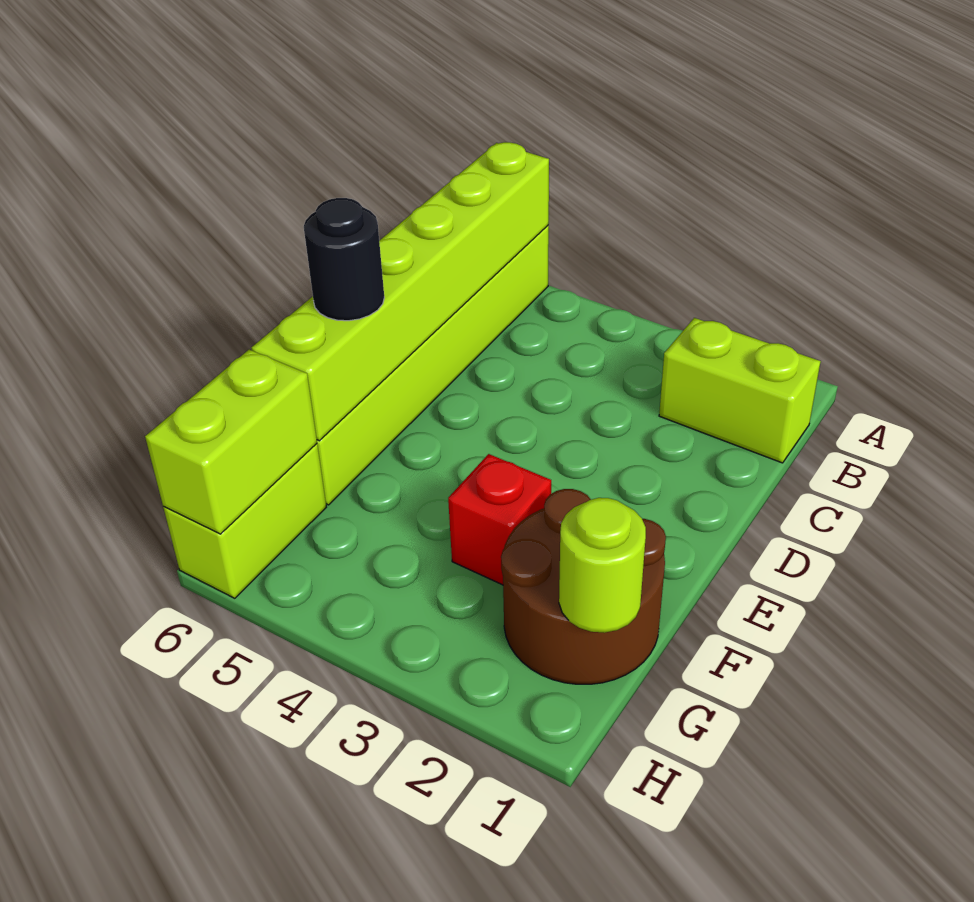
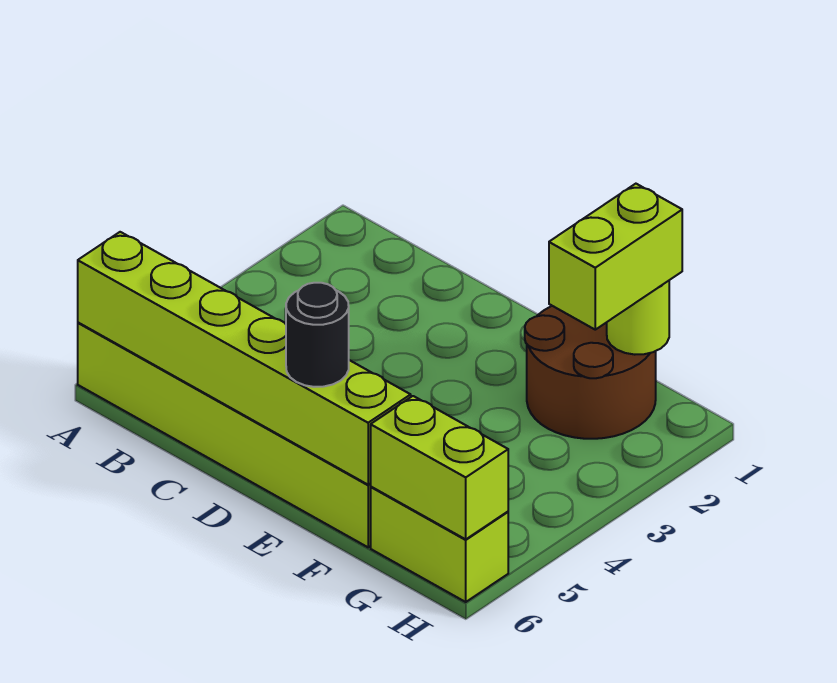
lime 1x2 brick [659,318,821,463] -> lime 1x2 brick moved to [549,184,682,330]
red 1x1 brick [448,454,551,585] -> none

